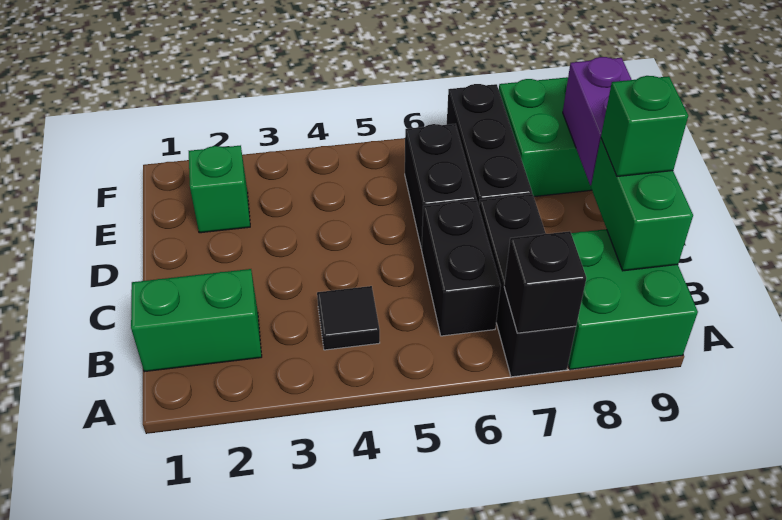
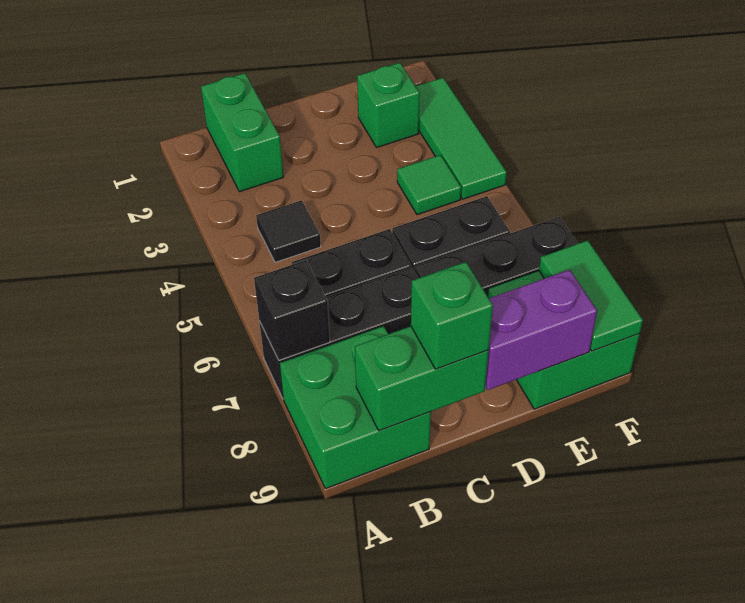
none -> green 1x1 tile [397,155,461,215]
none -> green 1x3 tile [416,78,507,199]
none -> green 1x2 tile [539,240,643,351]

